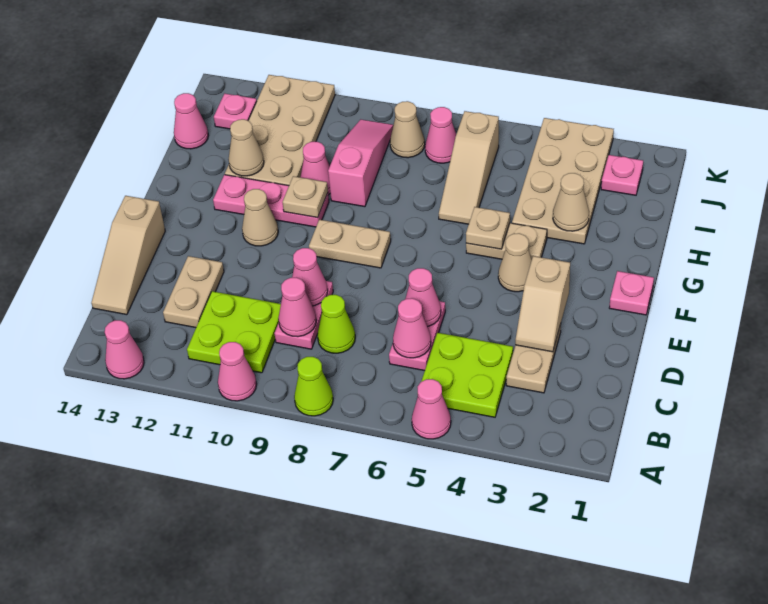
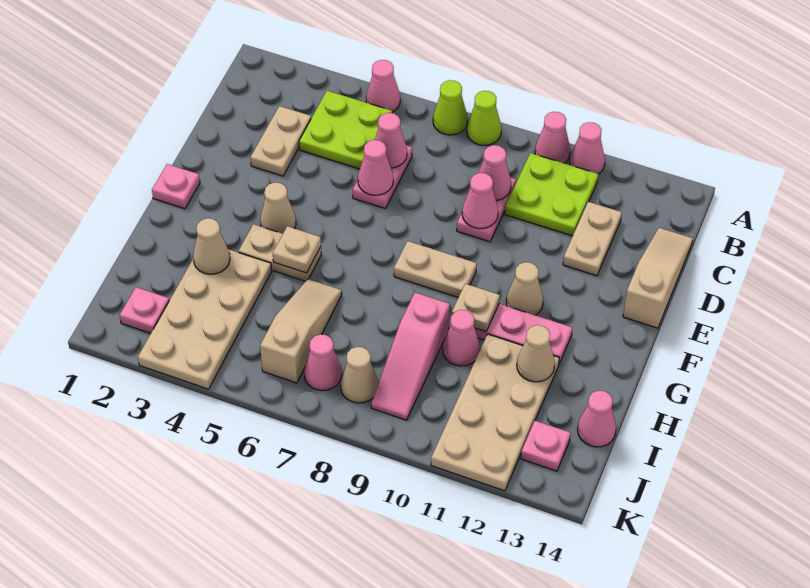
pink 1x1 cone [105,320,144,379] -> pink 1x1 cone moved to [570,122,605,174]
lime 1x1 cone [317,295,355,353] -> lime 1x1 cone moved to [433,80,468,135]
tan 1x2 slope [515,256,570,352] -> none

